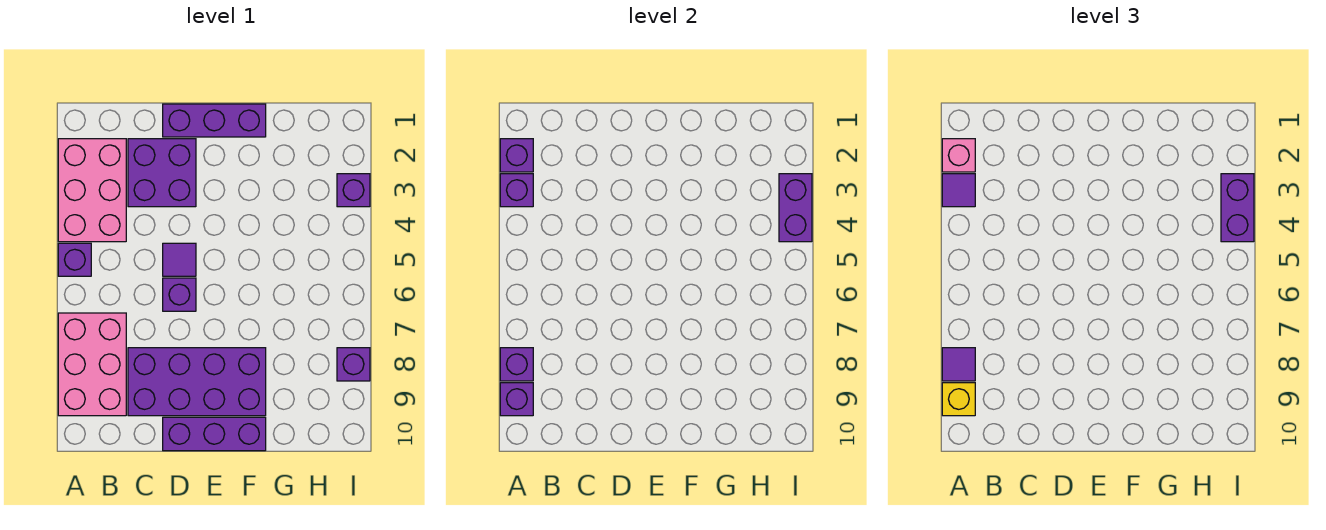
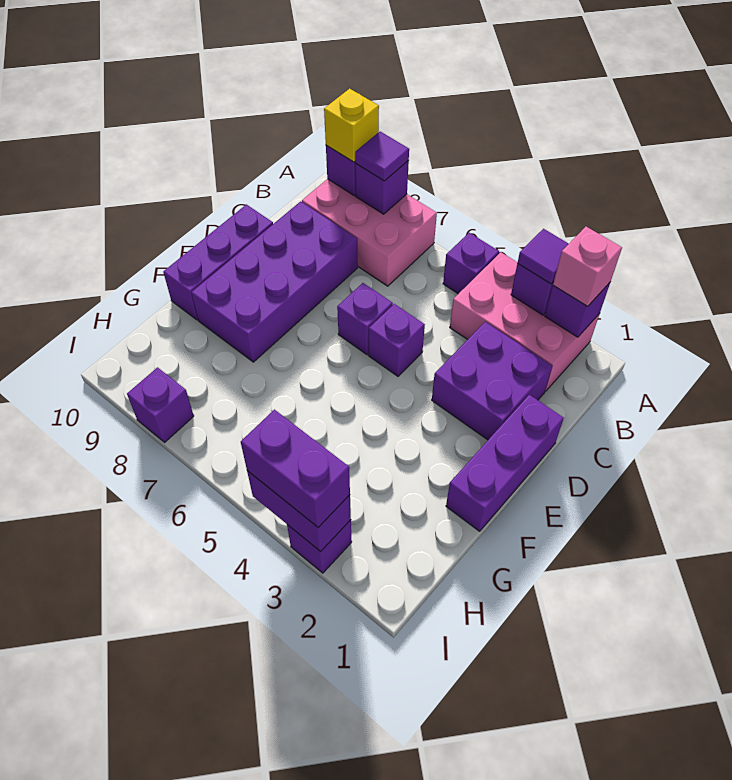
purple 1x1 tile [163,243,196,276] -> purple 1x1 brick [369,304,425,376]

